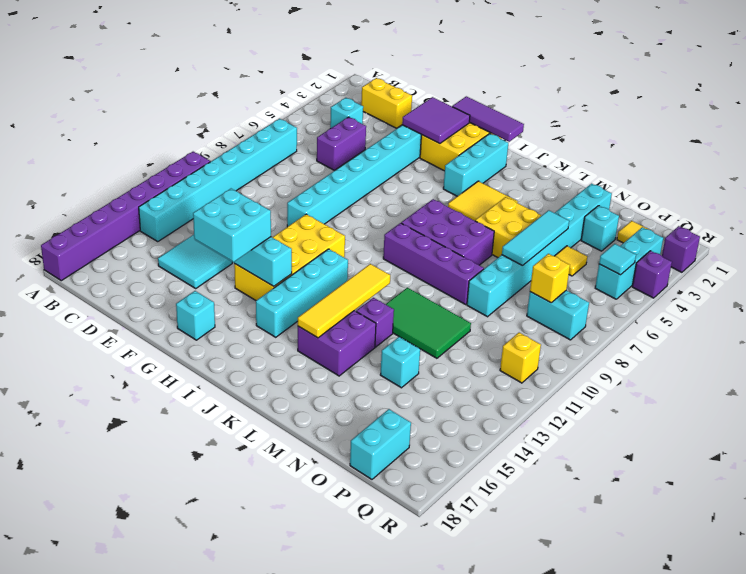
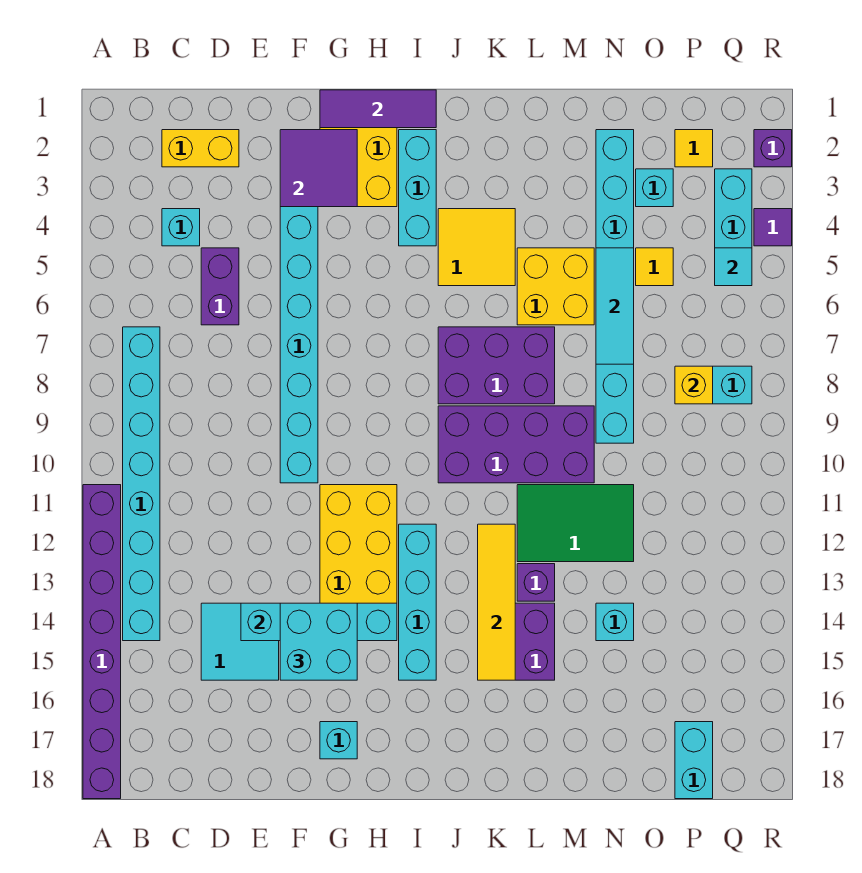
purple 1x4 brick [383,223,484,305] -> purple 2x4 brick [438,406,594,483]
yellow 1x1 brick [500,333,541,383] -> none
purple 1x1 brick [632,251,672,298] -> purple 1x1 tile [754,209,792,246]

